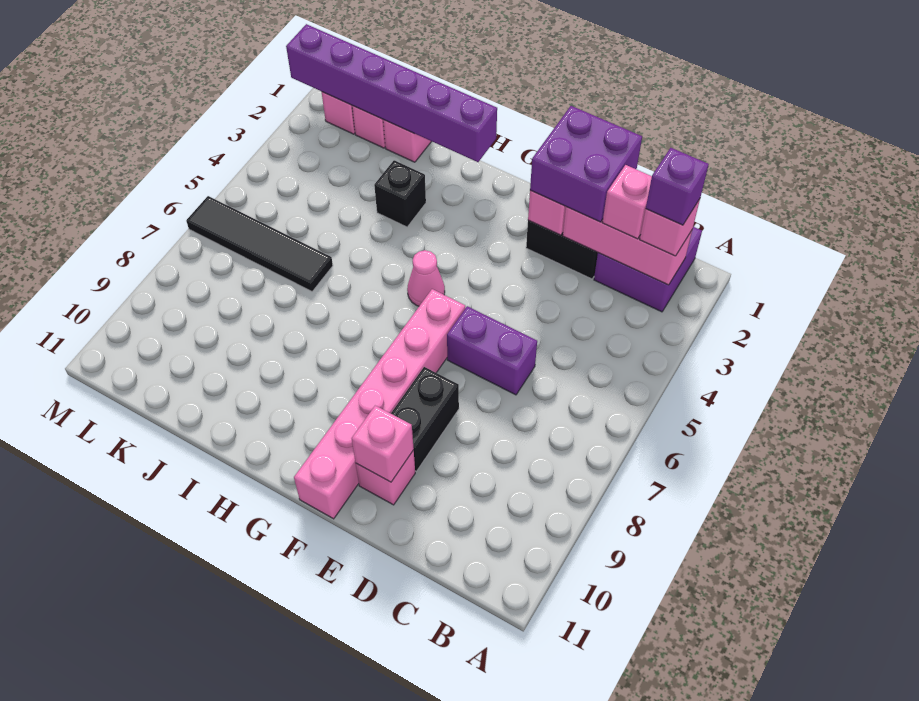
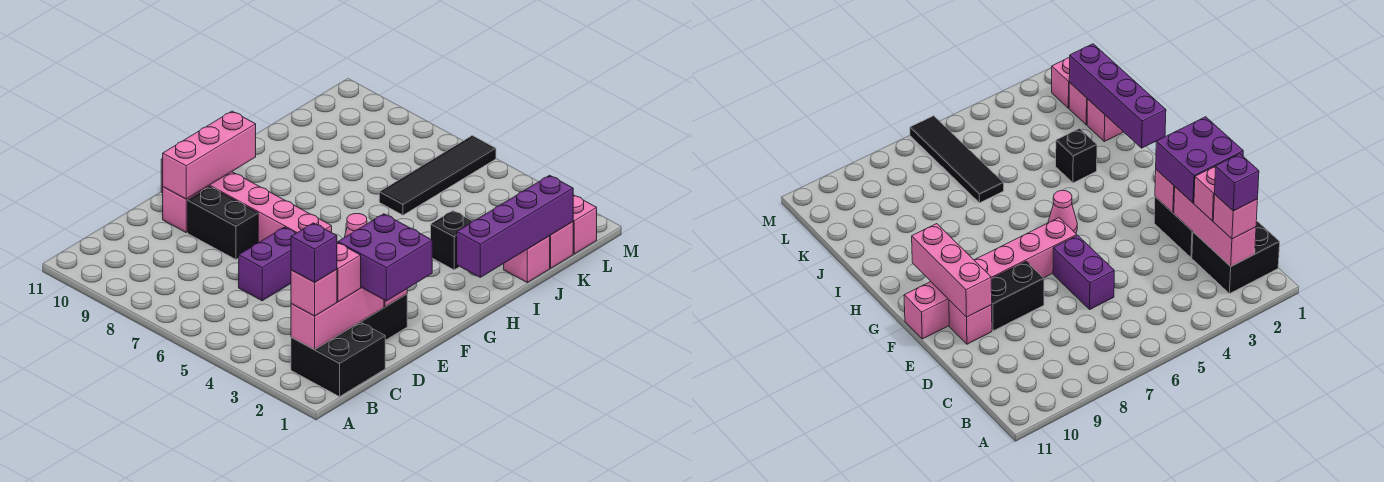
purple 2x2 brick [594,227,702,312] -> black 2x2 brick [291,322,385,397]
pink 1x1 brick [352,406,414,482] -> pink 1x3 brick [163,111,256,199]
purple 1x6 brick [286,24,497,162] -> purple 1x4 brick [457,175,573,277]

